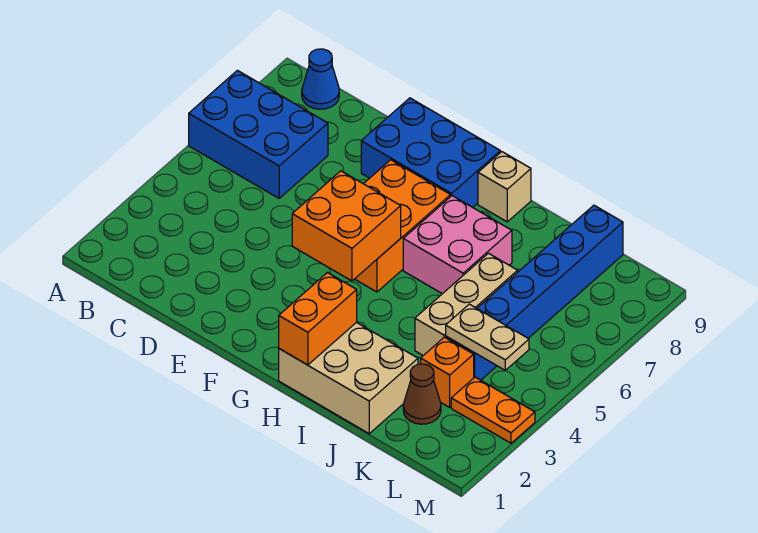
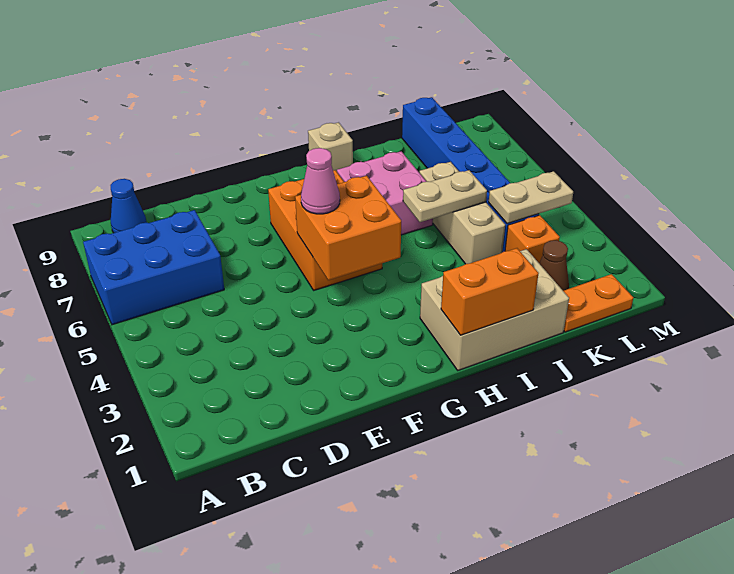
blue 2x3 brick [361,98,500,207] -> none
none -> pink 1x1 cone [301,148,340,214]
orange 1x2 brick [279,273,357,365] -> orange 1x2 brick turned to [441,248,539,335]
none -> tan 1x2 plate [403,170,487,222]
orange 1x2 plate [451,377,535,443] -> orange 1x2 plate moved to [564,274,633,332]

